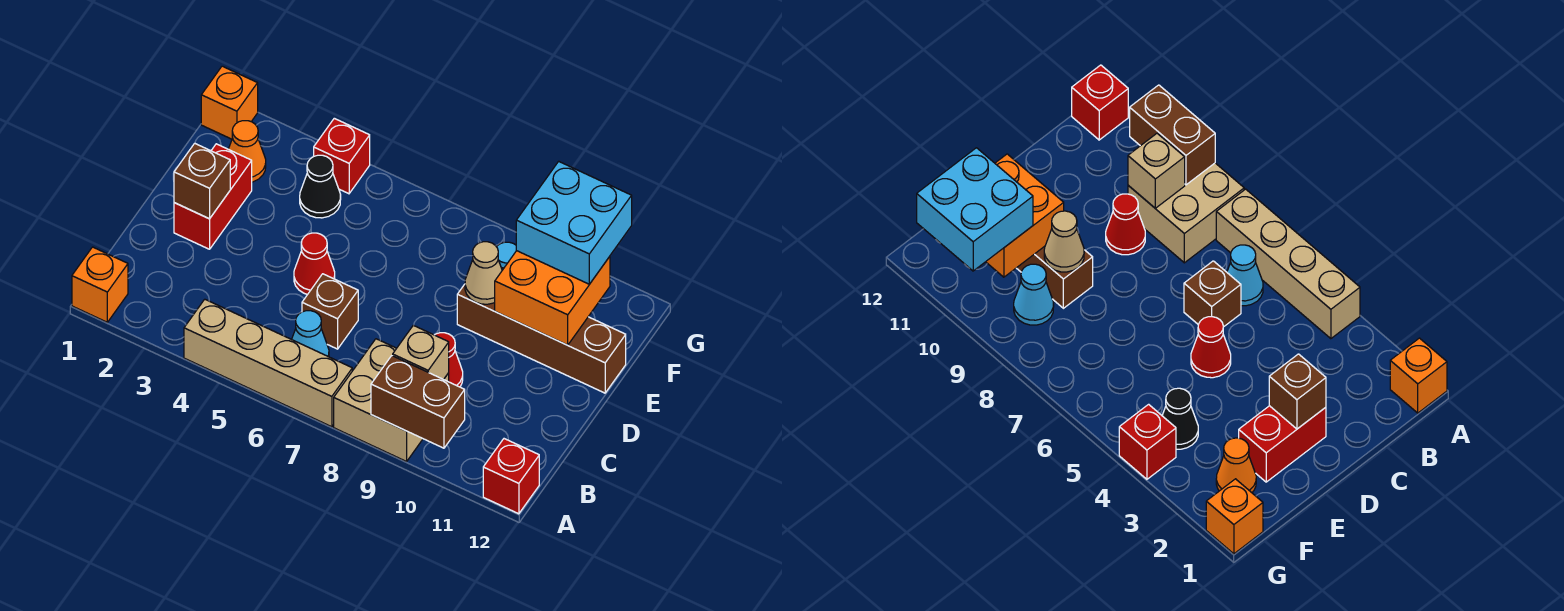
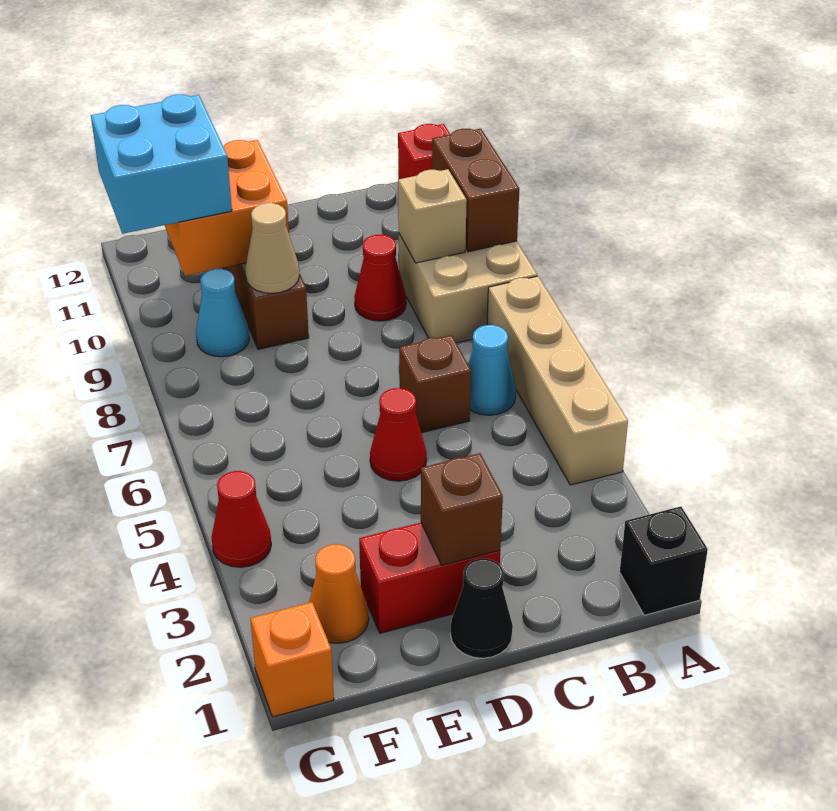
orange 1x1 brick [72,247,128,322] -> black 1x1 brick [620,506,708,615]
black 1x1 cone [300,155,341,218] -> black 1x1 cone moved to [450,559,513,658]
red 1x1 brick [314,118,370,194] -> red 1x1 cone [211,471,271,567]

